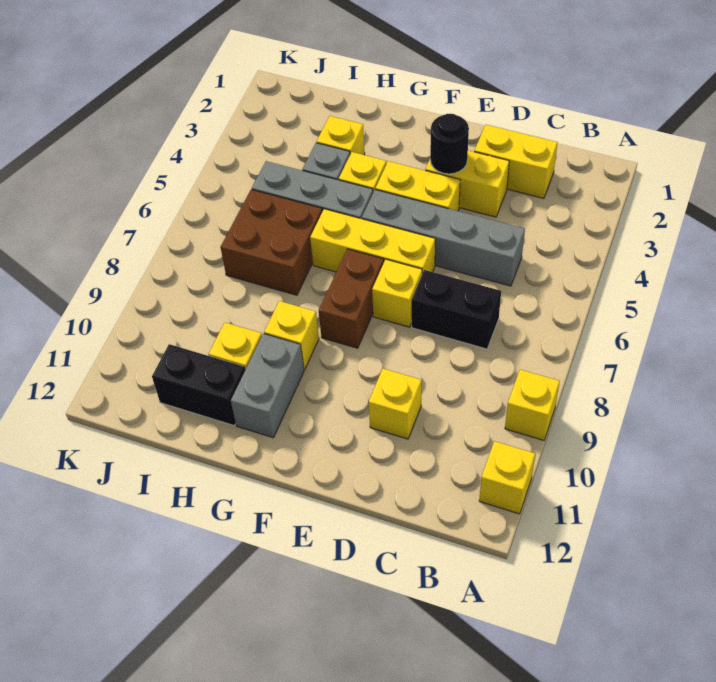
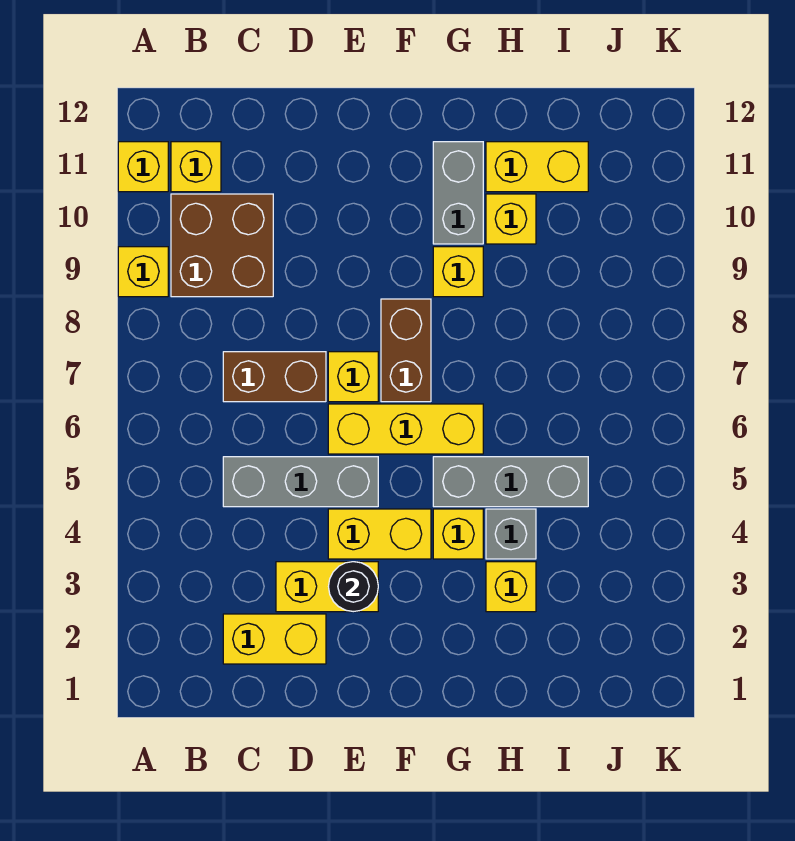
grey 1x4 brick [362,190,525,286] -> grey 1x3 brick [223,457,378,507]
black 1x2 brick [411,270,501,349] -> brown 1x2 brick [223,352,326,402]
yellow 1x1 brick [369,368,422,439] -> yellow 1x1 brick moved to [171,142,221,192]
brown 2x2 brick [221,189,322,295] -> brown 2x2 brick moved to [171,194,273,297]
black 1x2 brick [152,344,245,425] -> yellow 1x2 brick [486,142,588,192]

